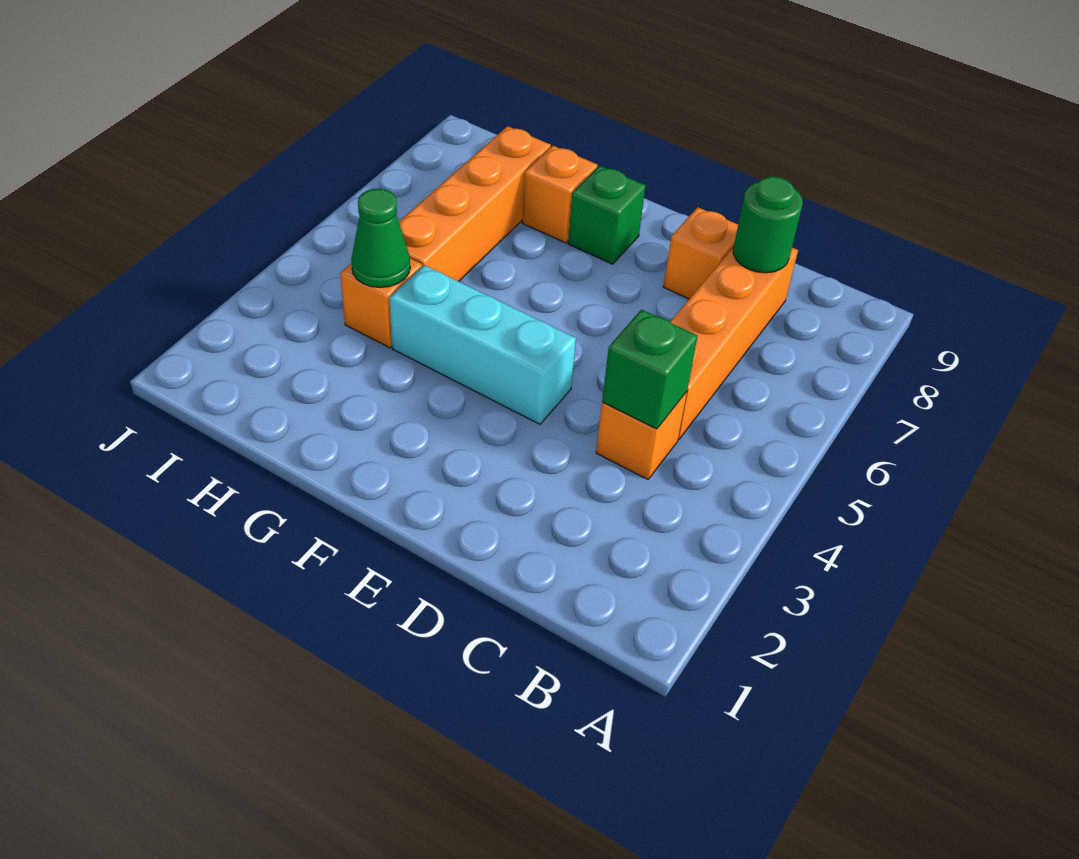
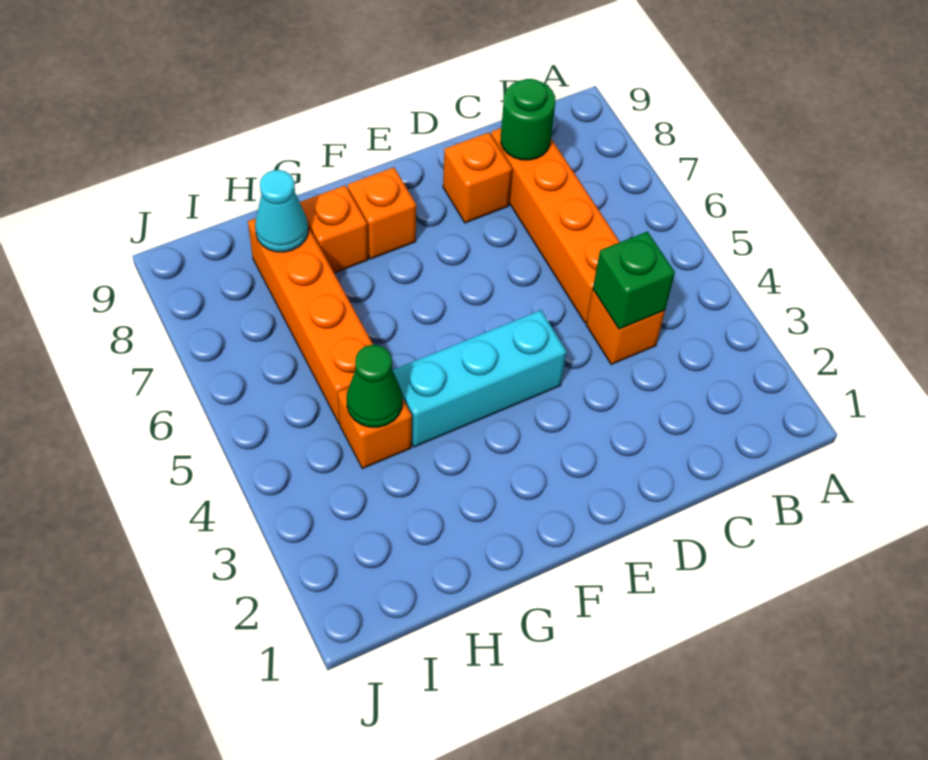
green 1x1 brick [568,166,646,264] -> orange 1x1 brick [348,167,416,259]
none -> cyan 1x1 cone [255,170,308,252]

